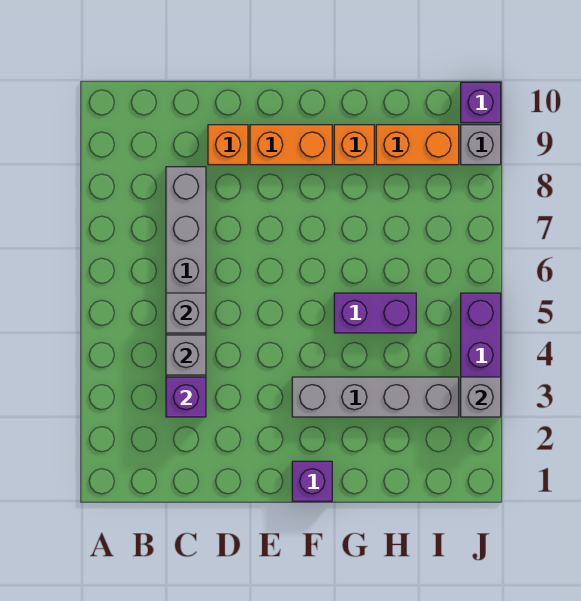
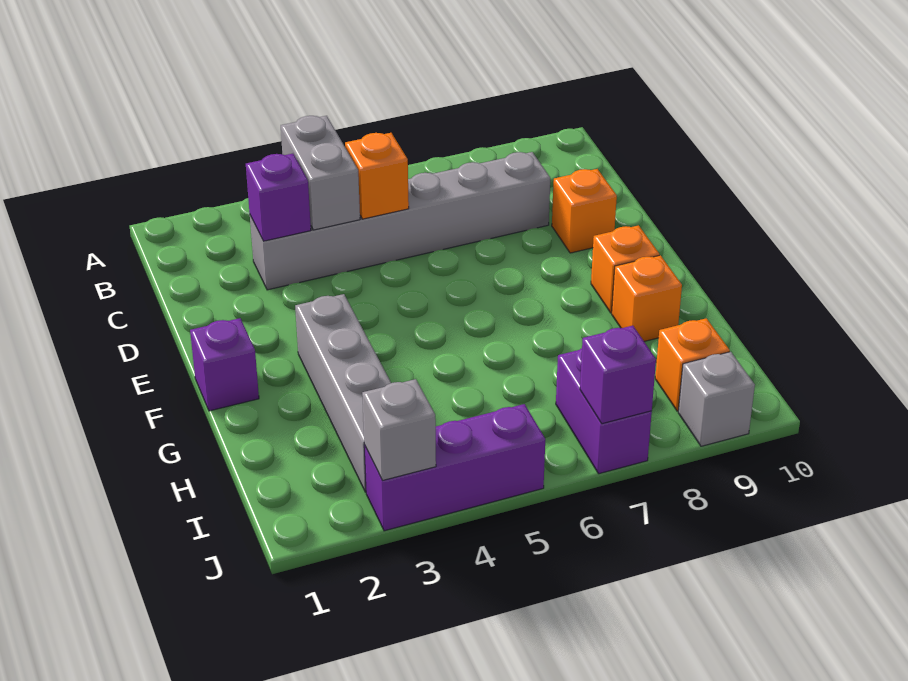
grey 1x1 brick [166,335,206,375] -> grey 1x2 brick [281,116,360,230]
grey 1x1 brick [166,293,206,333] -> orange 1x1 brick [345,133,409,219]
orange 1x2 brick [250,125,332,165] -> orange 1x1 brick [591,225,659,313]
purple 1x2 brick [334,293,416,333] -> purple 1x2 brick moved to [556,348,652,474]
orange 1x2 brick [376,125,459,165] -> orange 1x1 brick [655,318,730,411]
purple 1x1 brick [461,82,501,123] -> purple 1x1 brick moved to [580,326,656,424]

